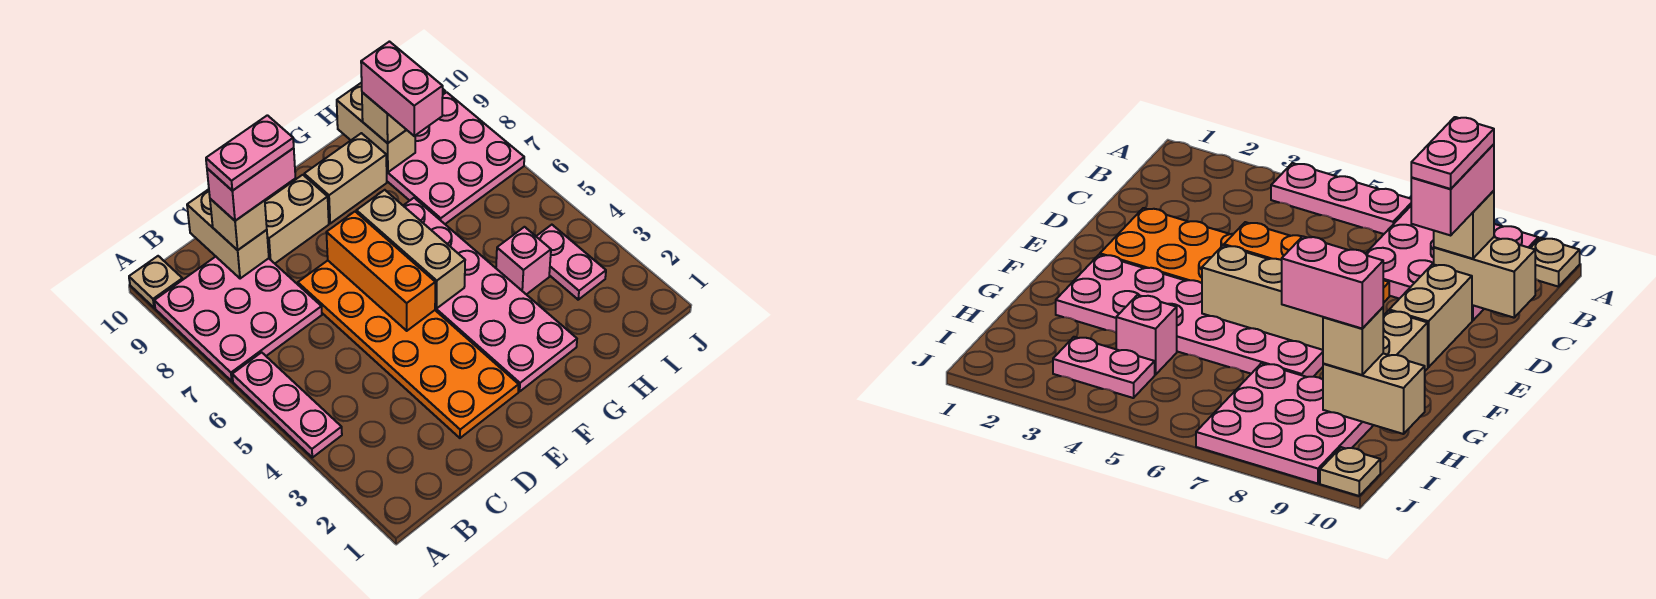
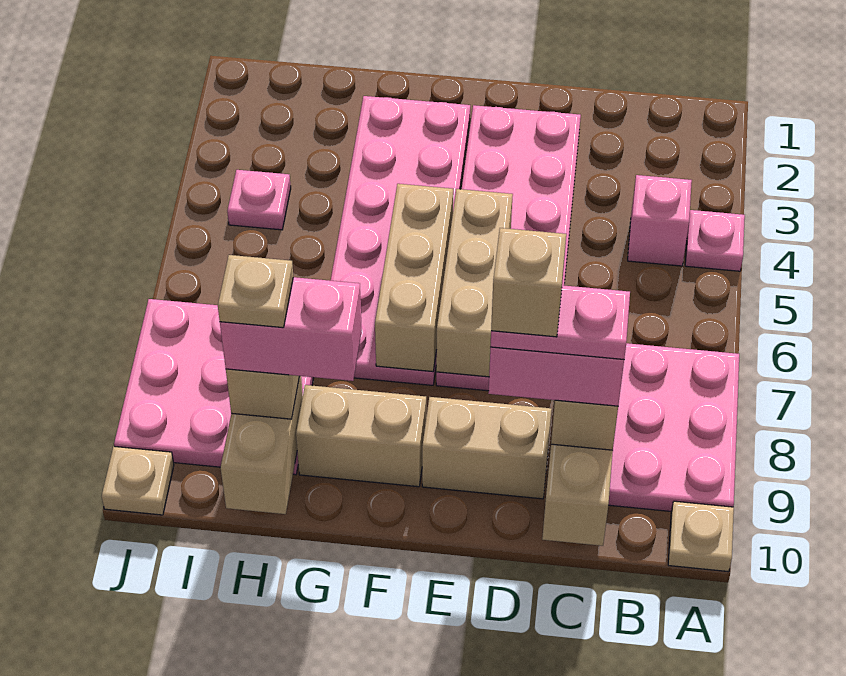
pink 1x3 plate [232,352,342,457] -> pink 1x1 plate [685,210,745,271]
orange 2x6 plate [298,261,519,438] -> pink 2x6 plate [436,105,581,391]
none -> tan 1x1 brick [491,228,566,337]
orange 1x3 brick [326,212,435,331] -> tan 1x3 brick [436,189,513,377]
pink 1x1 brick [496,227,551,295] -> pink 1x1 brick moved to [628,175,692,266]
pink 1x2 brick [361,42,443,136] -> pink 1x2 brick turned to [220,277,362,381]
none -> tan 1x1 plate [218,255,293,328]
pink 1x2 plate [536,225,606,300] -> pink 1x1 plate [227,170,291,230]

